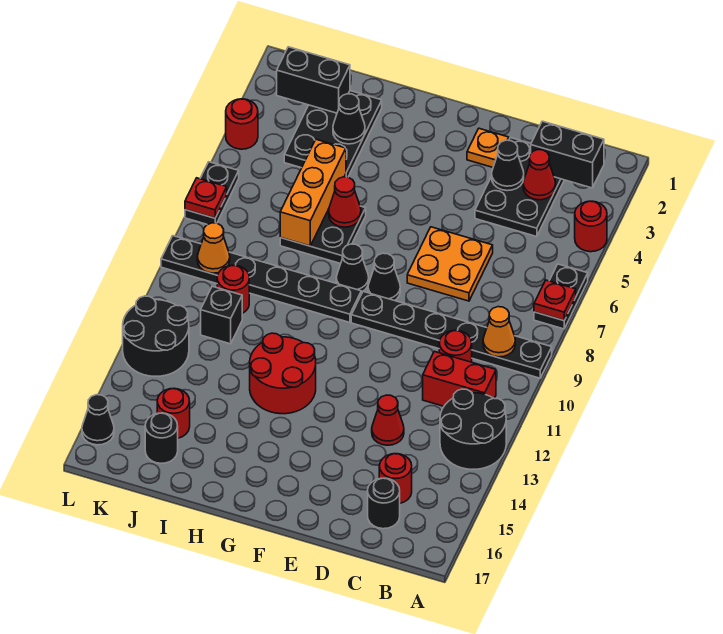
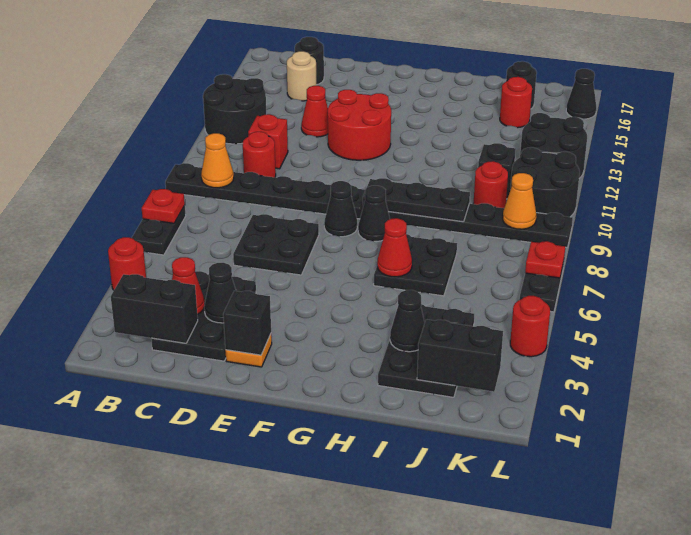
red 1x2 brick [423,351,496,406] -> red 1x1 brick [248,114,288,169]
red 1x1 round brick [379,454,412,503] -> tan 1x1 round brick [287,51,316,101]
orange 2x2 plate [407,227,493,301] -> black 2x2 plate [233,214,319,275]
none -> black 1x1 brick [223,291,271,355]
none -> black 1x3 plate [363,178,470,222]
red 2x2 round brick [250,333,316,414] -> red 2x2 round brick moved to [328,90,391,160]
orange 1x3 brick [280,139,346,246] -> none
none -> black 2x2 round brick [510,148,580,217]

